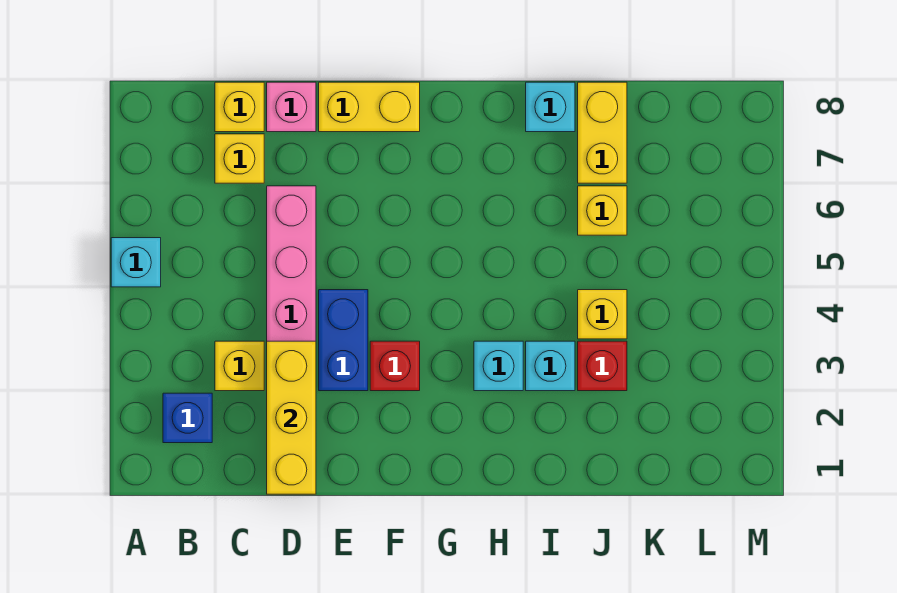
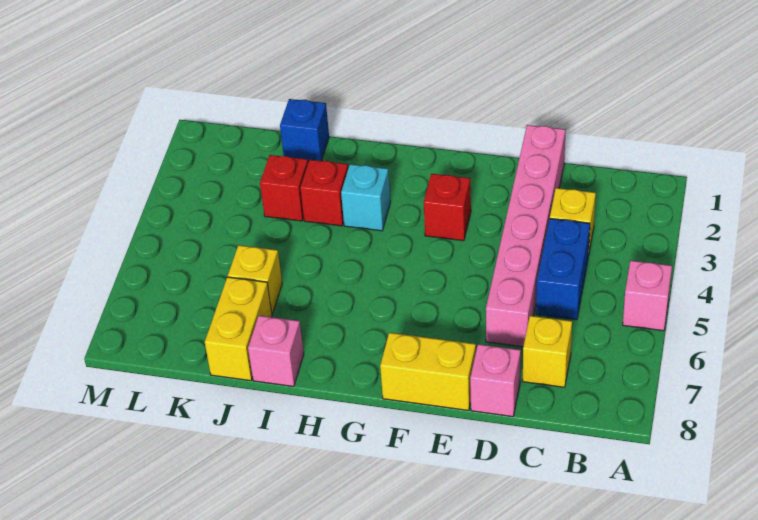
cyan 1x1 brick [111,238,161,287] -> pink 1x1 brick [623,261,672,331]
blue 1x1 brick [163,393,212,443] -> blue 1x1 brick moved to [280,99,329,162]
yellow 1x1 brick [215,82,264,132] -> none
yellow 1x3 brick [267,341,316,494] -> none
blue 1x2 brick [319,290,368,391] -> blue 1x2 brick moved to [536,219,590,320]
cyan 1x1 brick [526,341,575,391] -> red 1x1 brick [300,160,348,226]
cyan 1x1 brick [526,82,575,132] -> pink 1x1 brick [248,316,304,387]
yellow 1x1 brick [578,290,627,339] -> none

